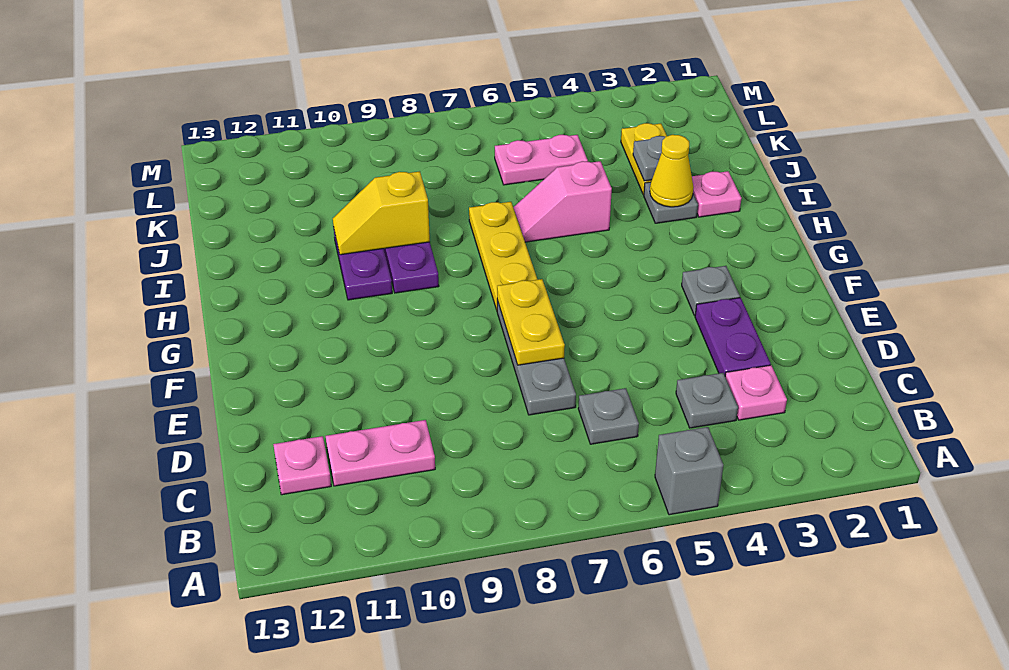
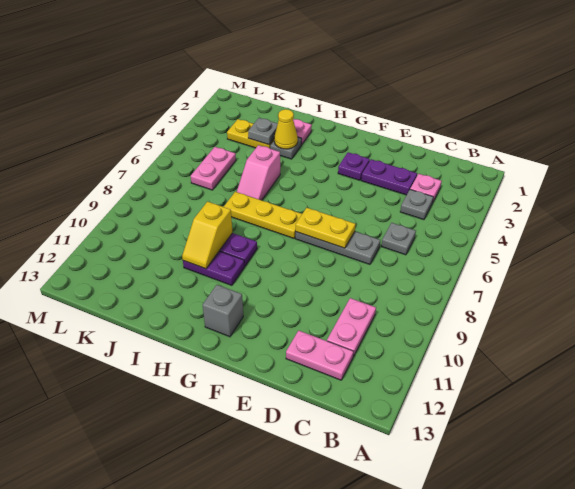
grey 1x1 brick [655,427,723,515] -> grey 1x1 brick moved to [203,285,243,337]
pink 1x1 plate [273,436,331,495] -> pink 1x2 plate [286,330,353,380]
grey 1x1 plate [682,266,740,316] -> purple 1x1 plate [338,152,370,180]

